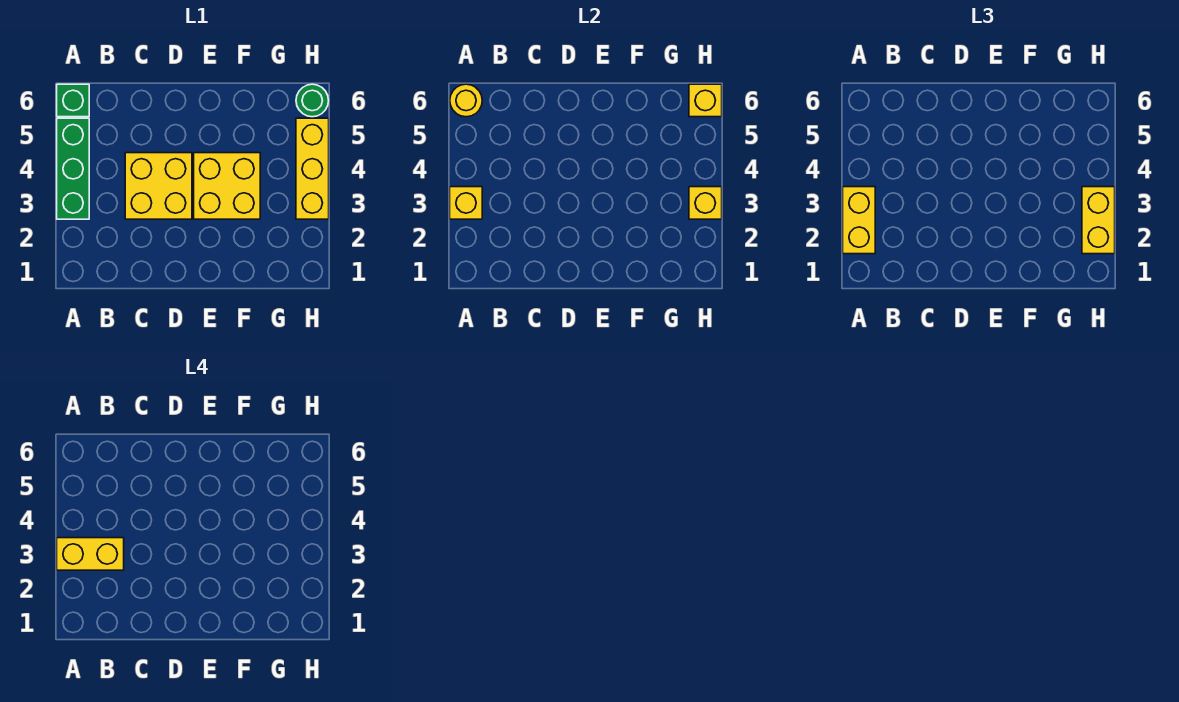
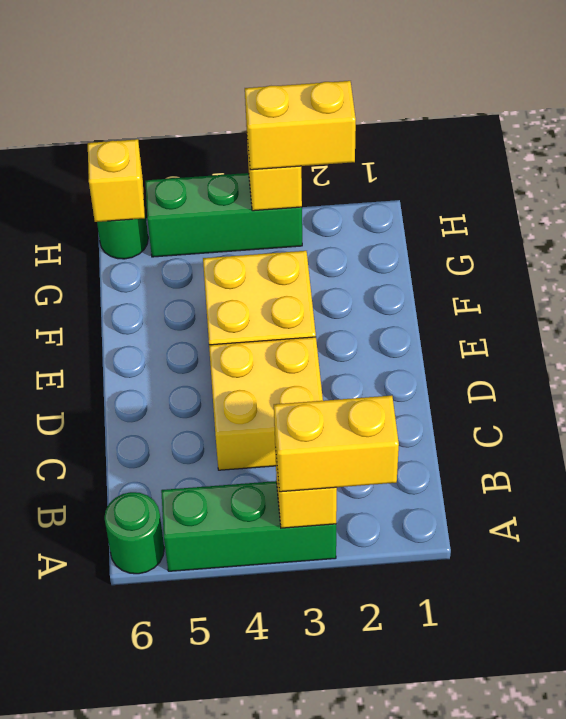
yellow 1x2 brick [57,538,124,570] -> none
green 1x1 brick [57,84,89,117] -> green 1x1 round brick [104,492,164,574]
yellow 1x1 round brick [450,84,482,117] -> none
yellow 1x3 brick [296,118,329,219] -> green 1x3 brick [145,173,302,257]

